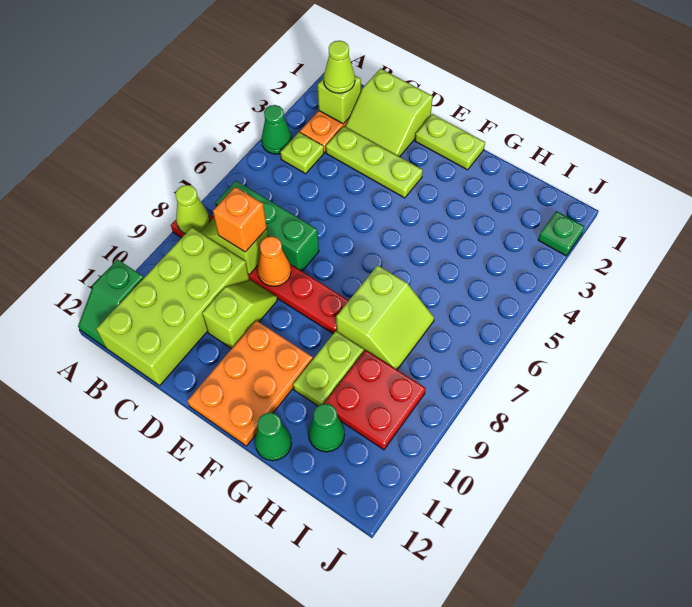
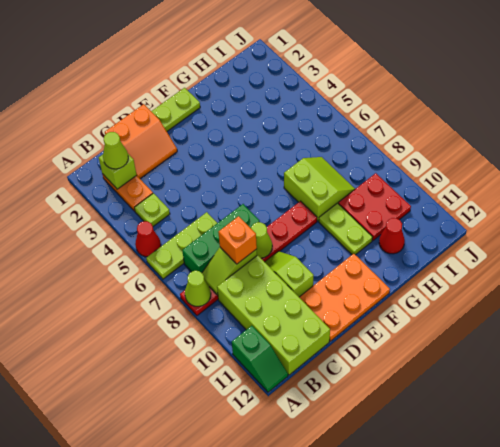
green 1x1 cone [261,105,292,154] -> none
none -> red 1x1 cone [135,221,161,257]
lime 2x2 slope [345,69,433,157] -> orange 2x2 slope [105,104,177,179]
lime 1x3 plate [326,126,423,198] -> lime 1x3 plate moved to [146,212,217,279]
orange 1x1 cone [257,236,291,286] -> lime 1x1 cone [251,222,272,258]
orange 2x3 plate [187,321,313,446] -> orange 2x3 plate turned to [299,254,390,341]
green 1x1 cone [255,412,291,461] -> none
green 1x1 cone [308,404,345,452] -> red 1x1 cone [379,218,405,254]
green 1x1 plate [538,211,585,256] -> none

